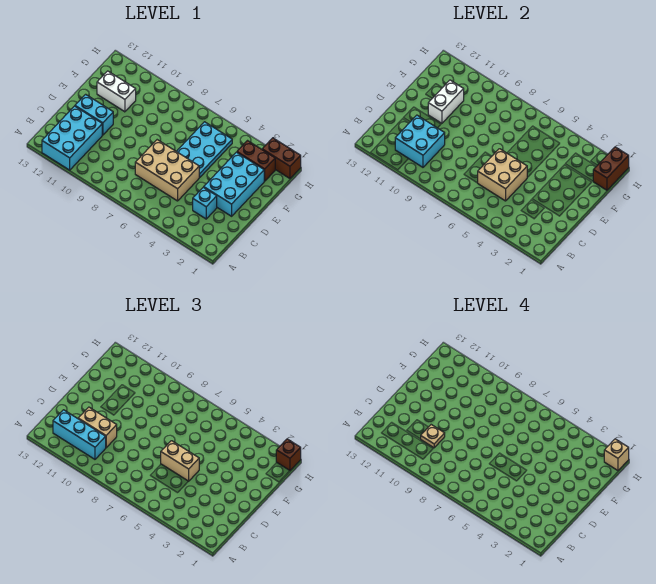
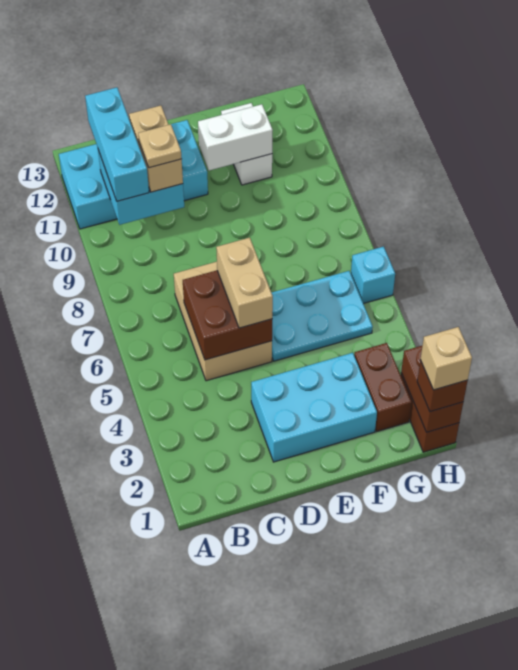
cyan 1x1 brick [193,187,217,219] -> cyan 1x1 brick moved to [351,247,395,304]
tan 2x2 brick [478,149,527,201] -> brown 2x2 brick [183,270,272,360]
brown 1x2 brick [593,147,629,190] -> brown 1x2 brick turned to [401,346,463,432]

